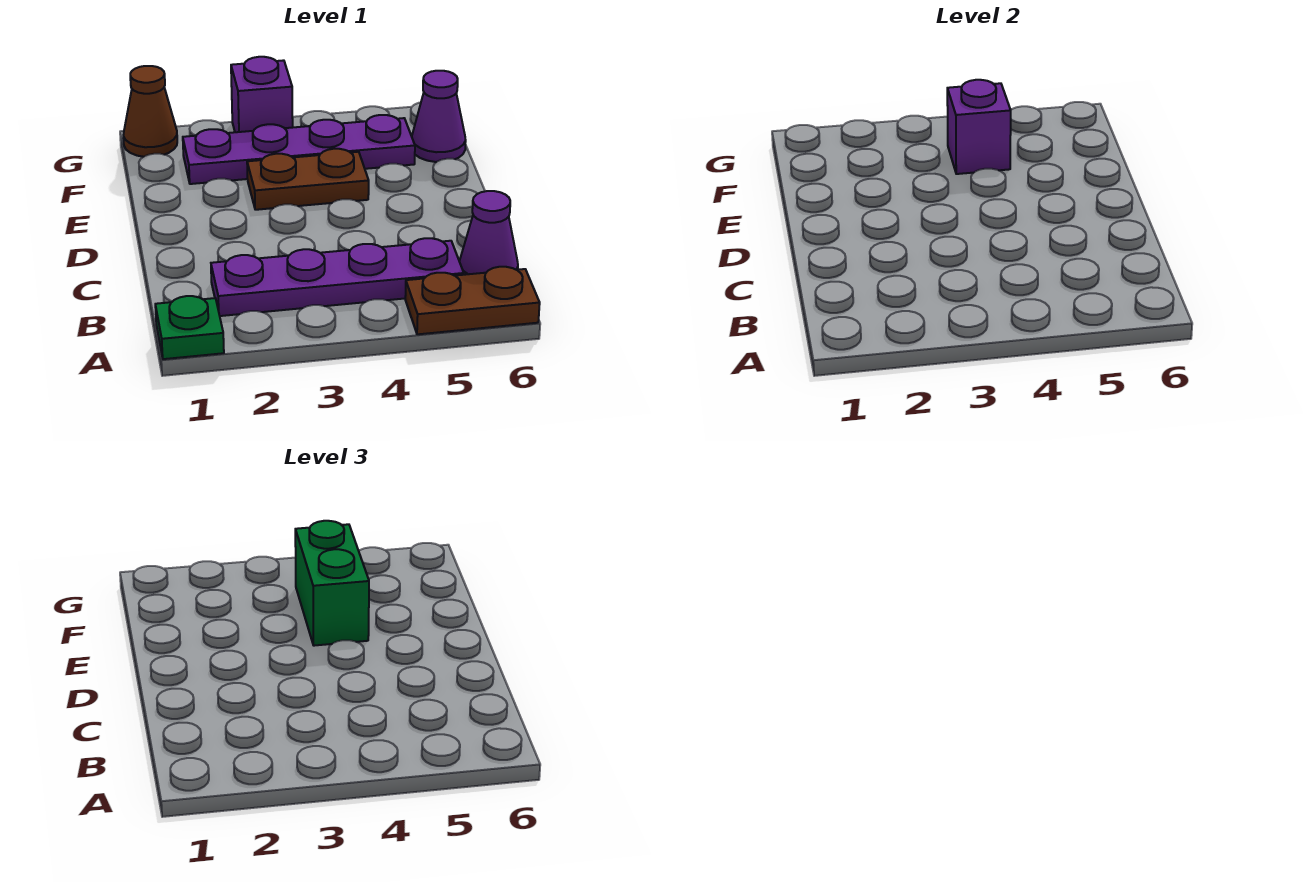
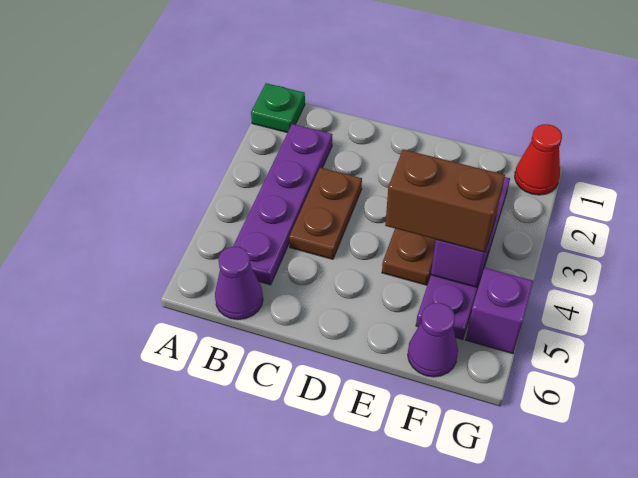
brown 1x2 plate [405,267,540,334] -> brown 1x2 plate moved to [289,168,362,259]
green 1x2 brick [295,521,369,646] -> brown 1x2 brick [385,149,505,252]
brown 1x1 cone [123,66,177,157] -> red 1x1 cone [515,124,562,195]
purple 1x1 brick [231,57,293,132] -> purple 1x1 brick moved to [465,268,533,354]

